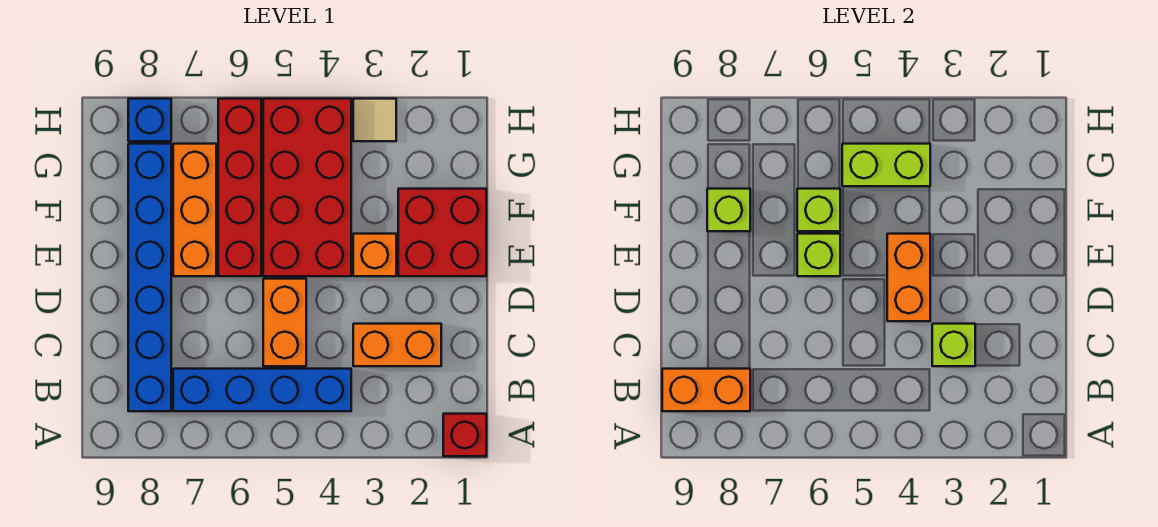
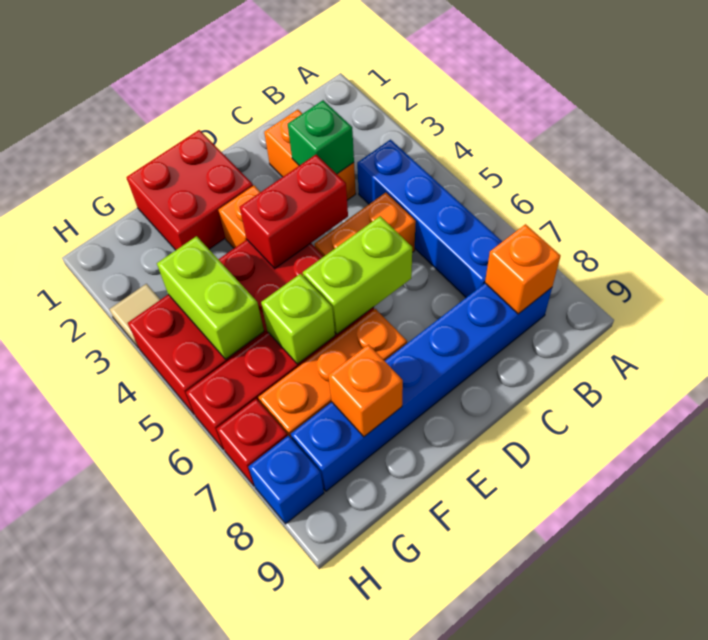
red 1x1 brick [443,414,486,456] -> red 1x1 brick moved to [217,399,287,486]
orange 1x2 brick [662,369,750,411] -> orange 1x1 brick [485,224,561,314]
lime 1x1 brick [932,324,975,366] -> green 1x1 brick [288,100,354,174]
orange 1x2 brick [887,234,930,321] -> red 1x2 brick [240,155,348,269]
lime 1x1 brick [797,234,840,276] -> lime 1x2 brick [303,216,412,334]
lime 1x1 brick [707,189,750,231] -> orange 1x1 brick [328,344,403,437]

